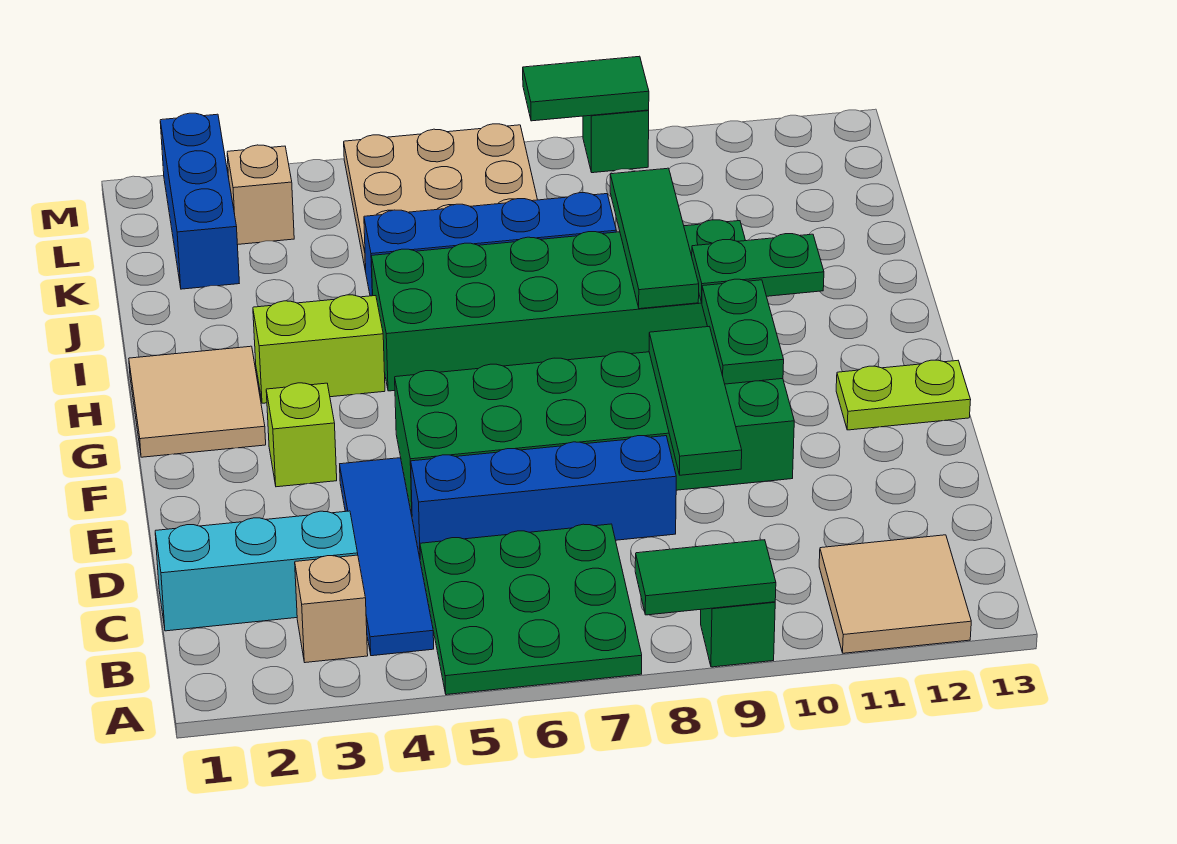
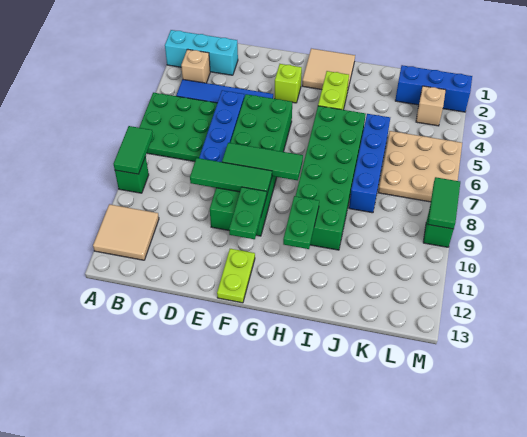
cyan 1x3 brick [155,511,358,631] -> cyan 1x3 brick turned to [165,30,238,75]
green 1x2 plate [702,279,784,384] -> green 1x2 plate turned to [229,187,266,239]
green 1x3 tile [610,168,699,309] -> green 1x3 tile moved to [222,143,303,180]

